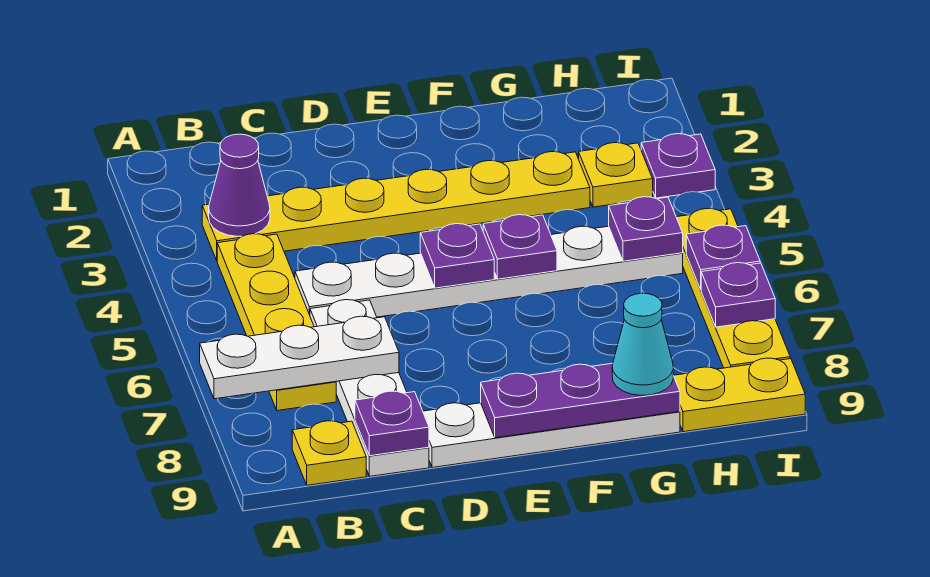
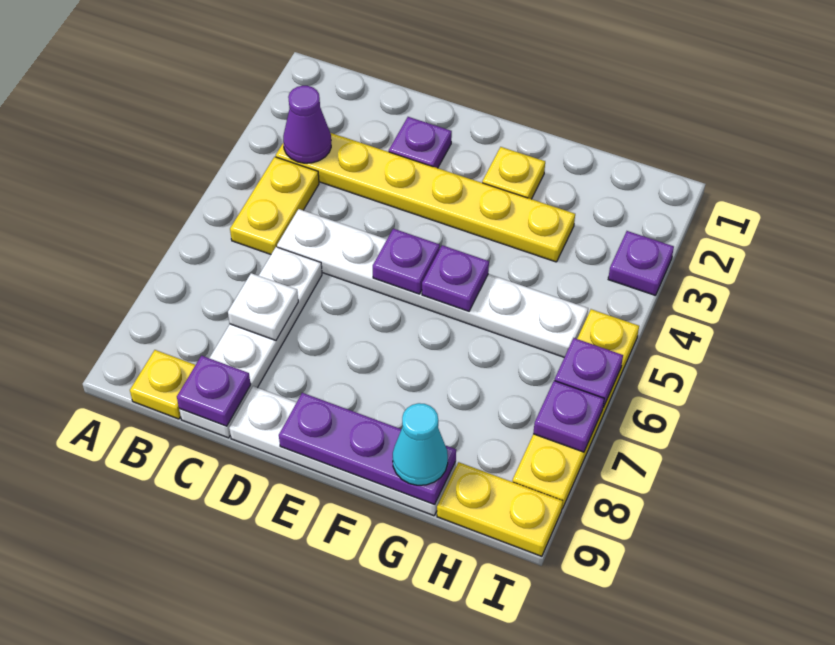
white 1x3 plate [200,316,399,399] -> white 1x1 plate [228,273,298,340]
yellow 1x4 plate [217,234,336,411] -> yellow 1x2 plate [230,157,319,254]
yellow 1x1 plate [579,143,653,207] -> yellow 1x1 plate moved to [482,147,545,199]
purple 1x1 plate [609,197,683,261] -> purple 1x1 plate moved to [389,117,452,168]

